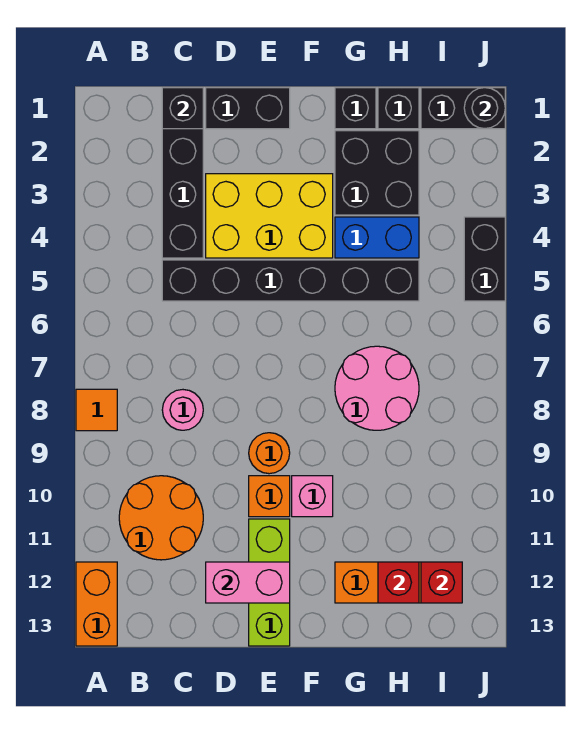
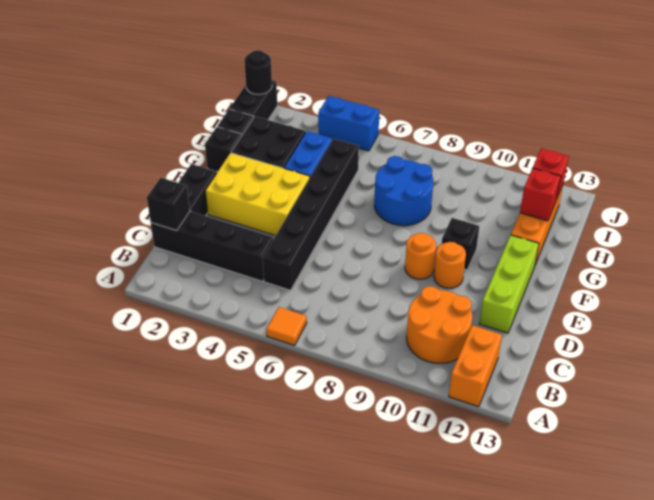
orange 1x1 tile [76,389,117,431] -> orange 1x1 tile moved to [266,307,307,346]
orange 1x2 brick [76,562,117,646] -> orange 1x2 brick turned to [449,325,502,407]
pink 1x1 round brick [162,390,203,430] -> none
yellow 2x3 brick [206,174,333,258] -> yellow 2x3 brick turned to [205,153,310,236]
pink 1x2 brick [206,562,290,603] -> none
orange 1x1 brick [249,476,290,517] -> orange 1x1 round brick [434,242,466,288]
lime 1x3 brick [249,519,290,646] -> lime 1x3 brick turned to [479,235,539,333]
pink 1x1 brick [292,476,333,517] -> black 1x1 brick [442,218,479,270]
pink 2x2 round brick [335,346,419,430] -> blue 2x2 round brick [374,156,433,226]
black 1x2 brick [464,217,505,301] -> blue 1x2 brick [318,96,379,151]

